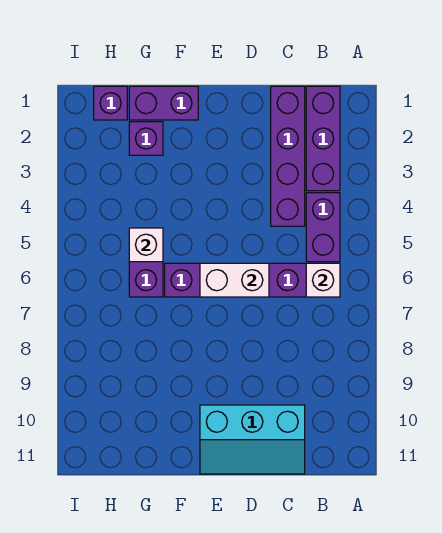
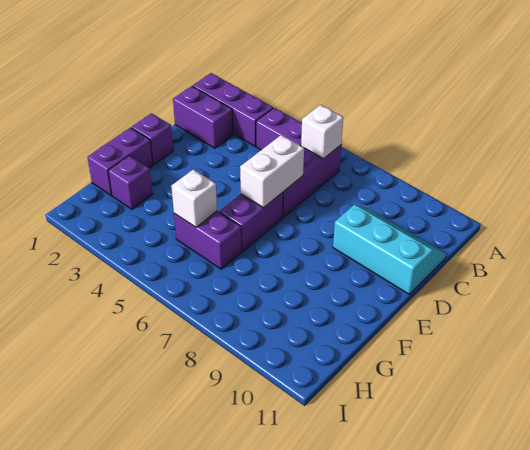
purple 1x4 brick [271,86,305,226] -> purple 1x2 brick [173,86,233,148]
cyan 2x3 slope [200,405,305,474] -> cyan 2x3 slope turned to [333,205,446,294]
purple 1x1 brick [94,86,127,120] -> purple 1x1 brick moved to [132,113,173,165]

